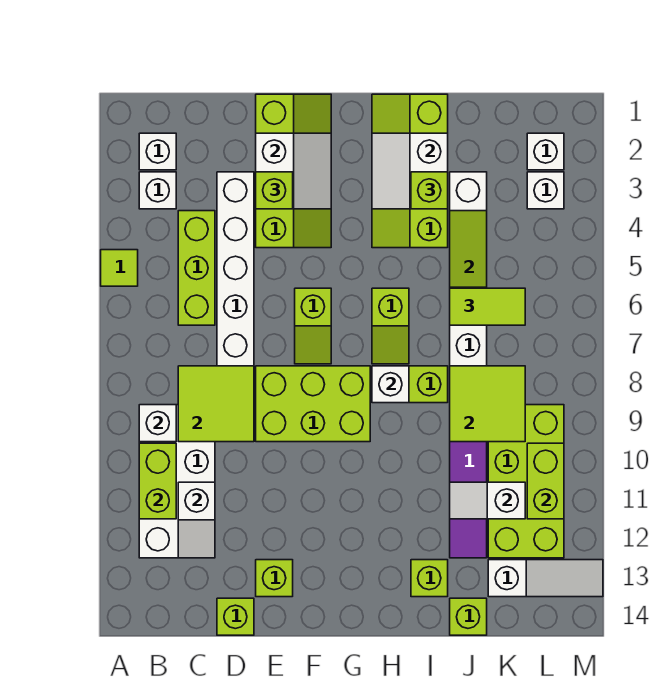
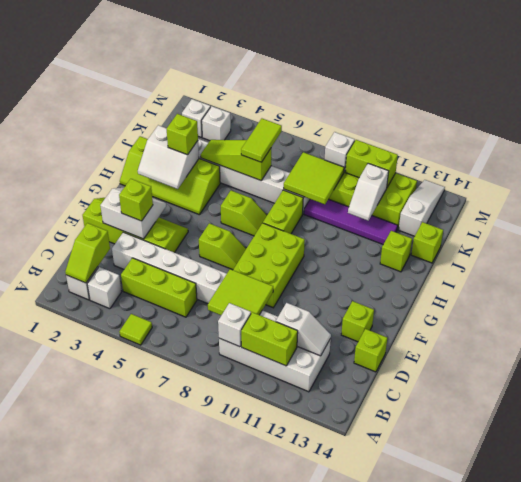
none -> lime 1x2 slope [65,223,110,283]
white 1x1 brick [372,366,409,403] -> white 1x1 brick moved to [325,132,355,172]

